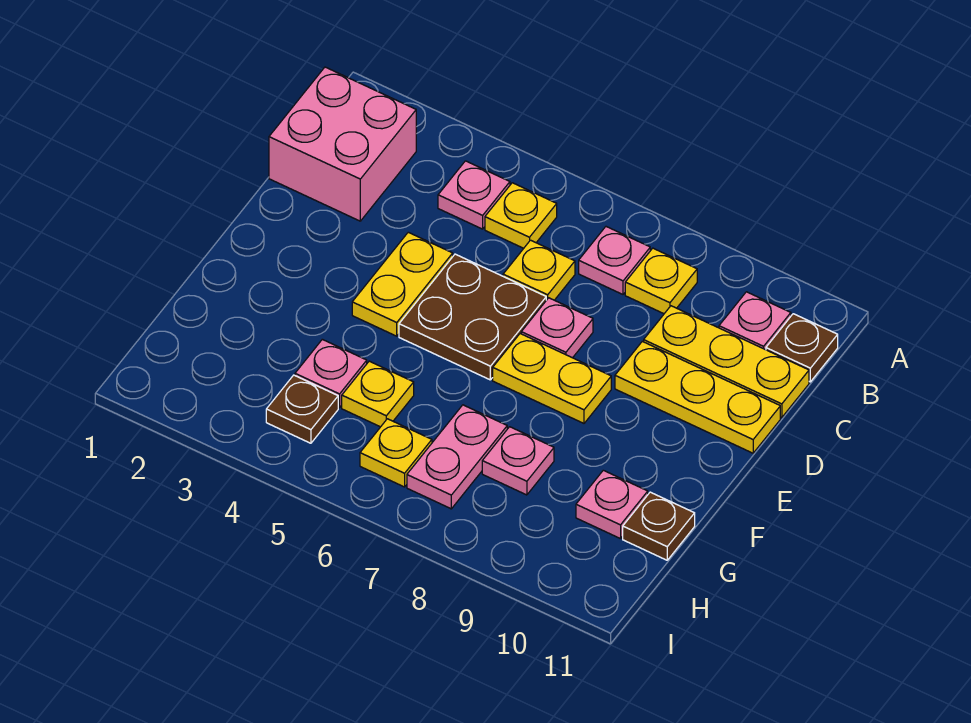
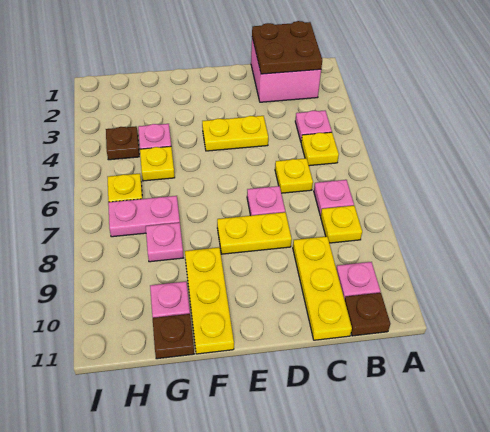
brown 2x2 plate [399,254,546,380] -> brown 2x2 plate moved to [252,21,322,74]
yellow 1x3 plate [615,341,780,453] -> yellow 1x3 plate moved to [185,248,234,354]
yellow 1x2 plate [493,334,611,423] -> yellow 1x2 plate turned to [217,212,292,254]

